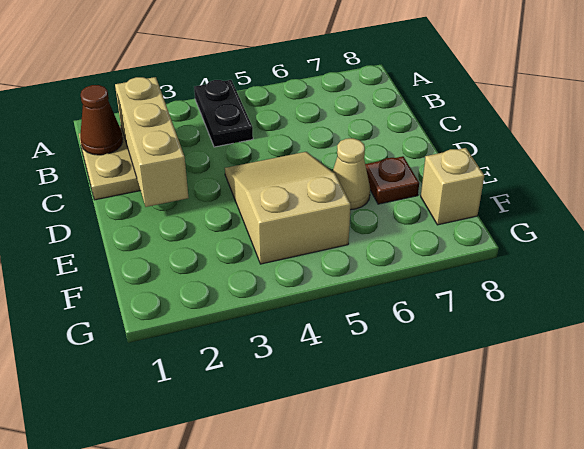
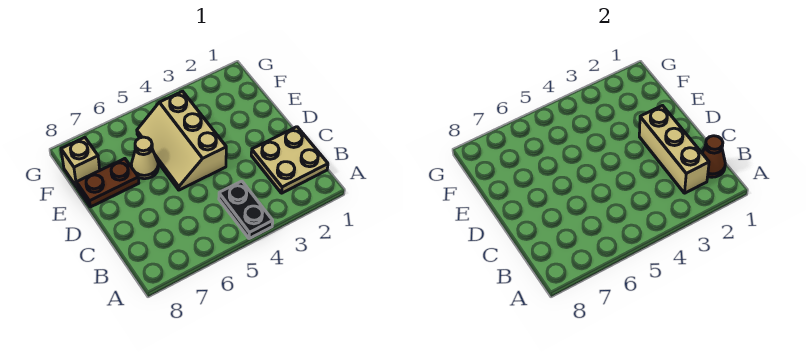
tan 2x3 slope [225,152,351,264] -> tan 2x3 slope turned to [137,91,226,190]
brown 1x1 plate [365,156,419,204] -> brown 1x2 plate [77,159,139,207]

